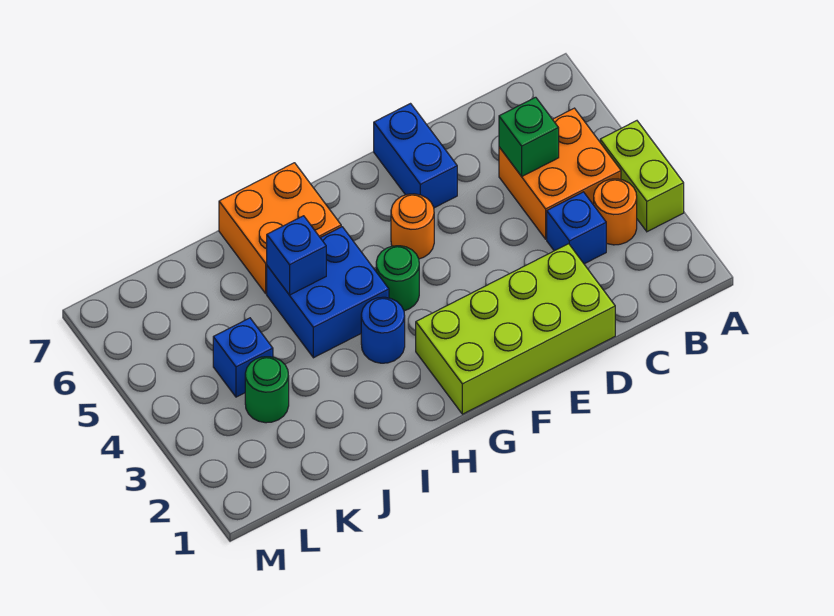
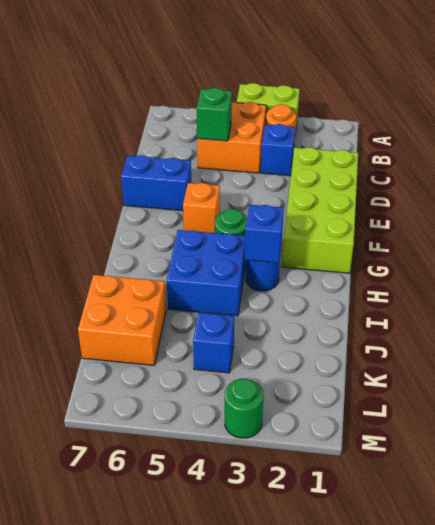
orange 1x1 round brick [391,194,434,259] -> orange 1x1 brick [183,183,220,233]
orange 2x2 brick [219,163,341,293] -> orange 2x2 brick moved to [78,275,166,365]
blue 1x1 brick [267,216,326,295] -> blue 1x1 brick moved to [244,205,284,263]
green 1x1 round brick [245,357,289,423] -> green 1x1 round brick moved to [225,379,264,438]

